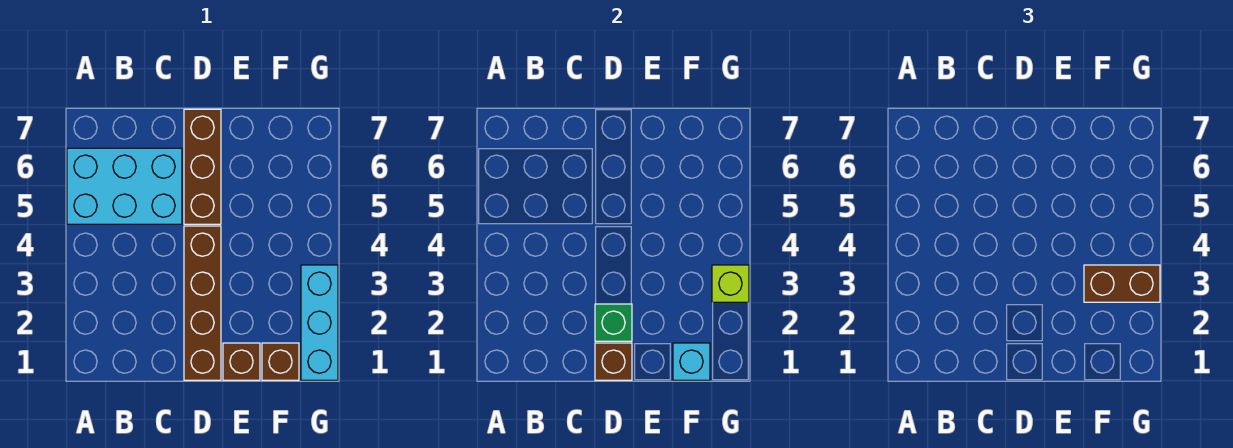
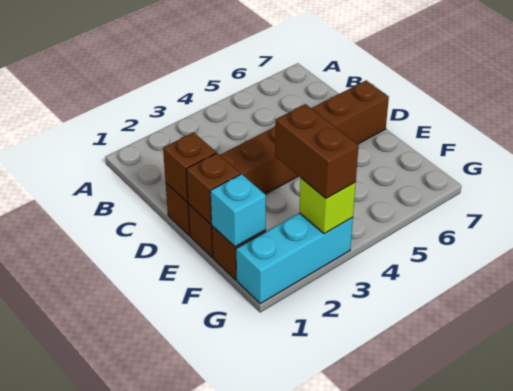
cyan 2x3 brick [67,148,182,224] -> none
green 1x1 brick [595,304,632,341] -> none
none -> brown 1x1 brick [186,153,240,224]

